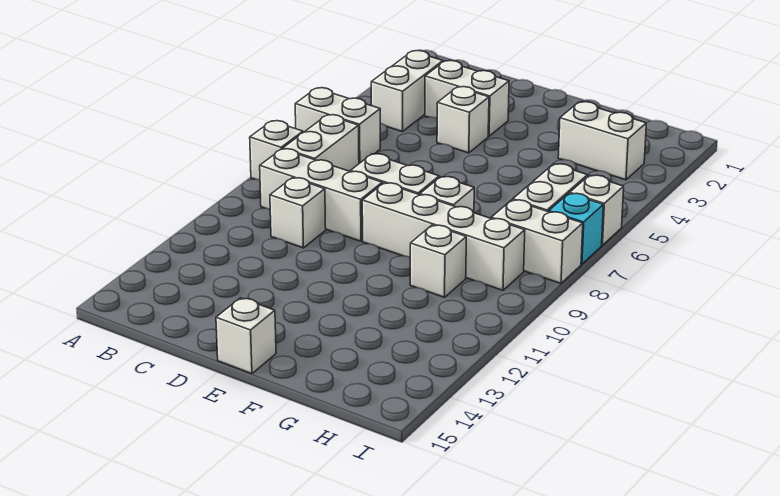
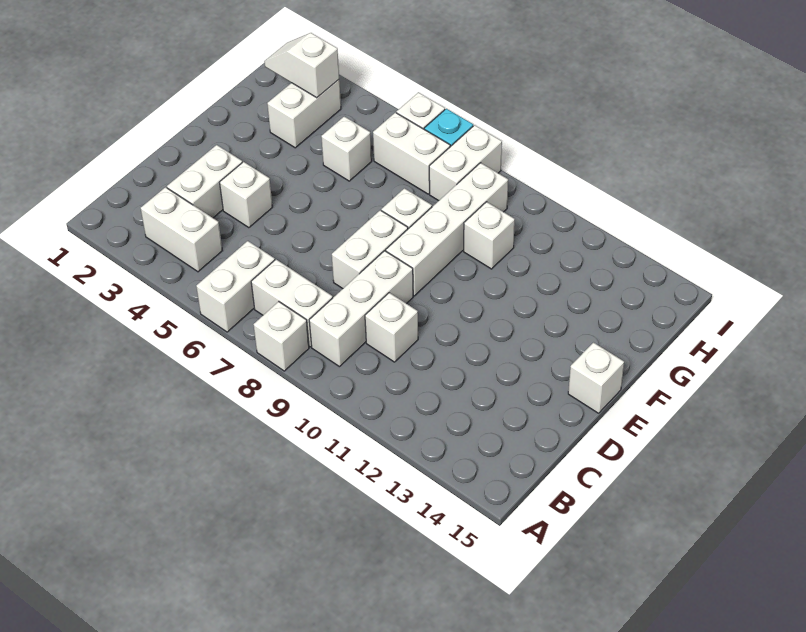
none -> white 1x1 brick [321,116,372,181]
none -> white 1x2 slope [264,33,339,98]

